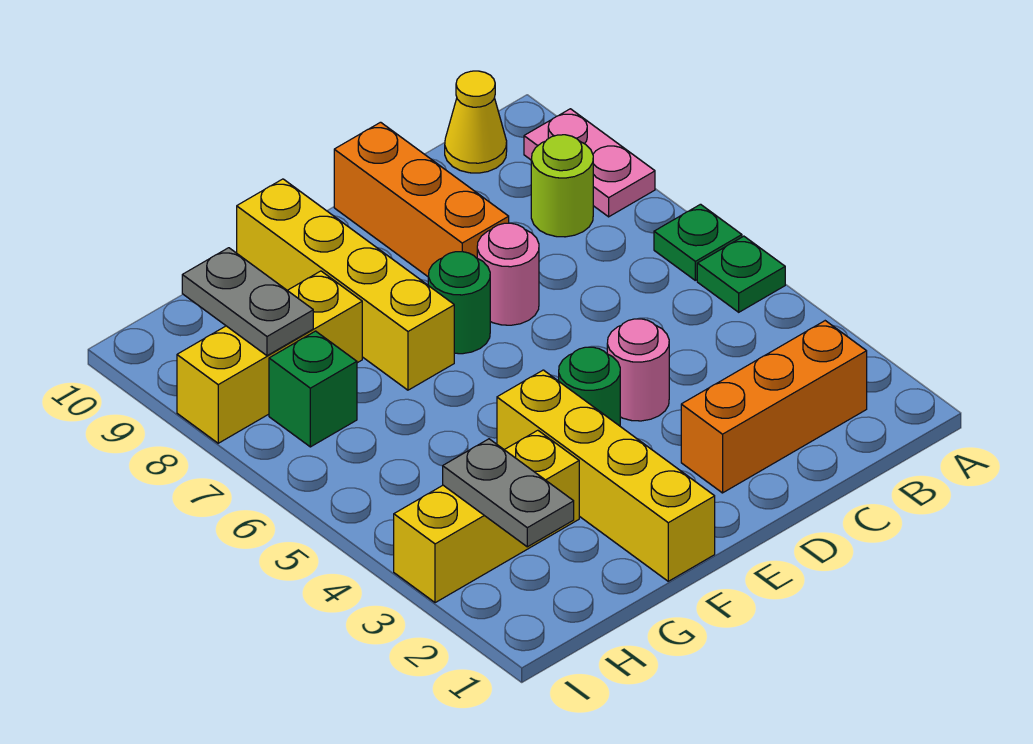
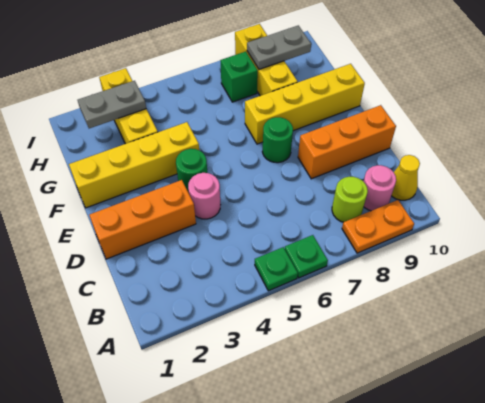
pink 1x2 plate [524,109,655,217] -> orange 1x2 plate [342,200,414,253]
orange 1x3 brick [681,321,867,493] -> orange 1x3 brick turned to [89,180,196,259]
pink 1x1 round brick [477,223,539,325] -> pink 1x1 round brick moved to [363,165,396,211]

